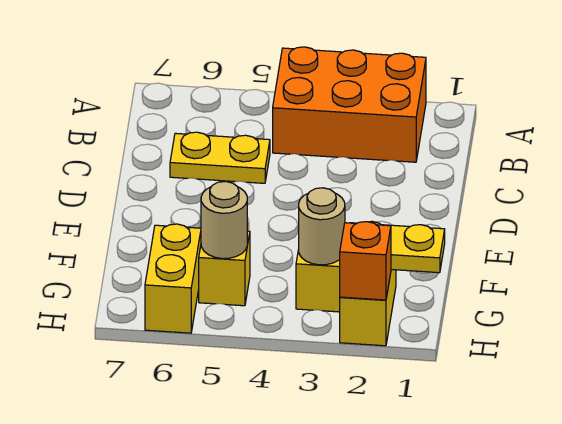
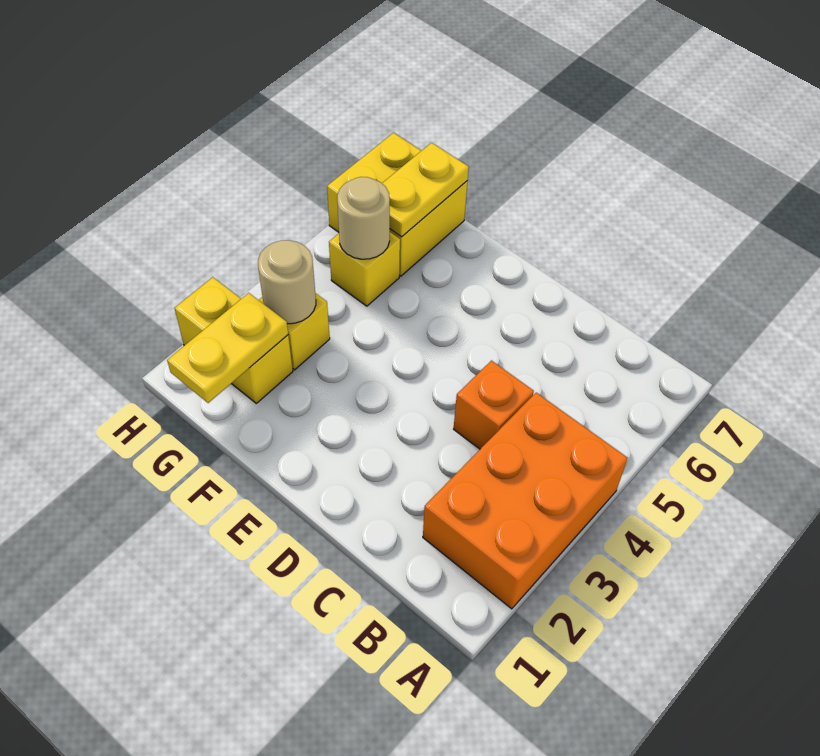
yellow 1x2 plate [170,132,270,183] -> yellow 1x2 plate moved to [382,143,469,237]
yellow 1x2 brick [145,224,201,333] -> yellow 2x2 brick [327,133,468,276]
orange 1x1 brick [340,222,391,300] -> orange 1x1 brick moved to [454,361,534,449]

